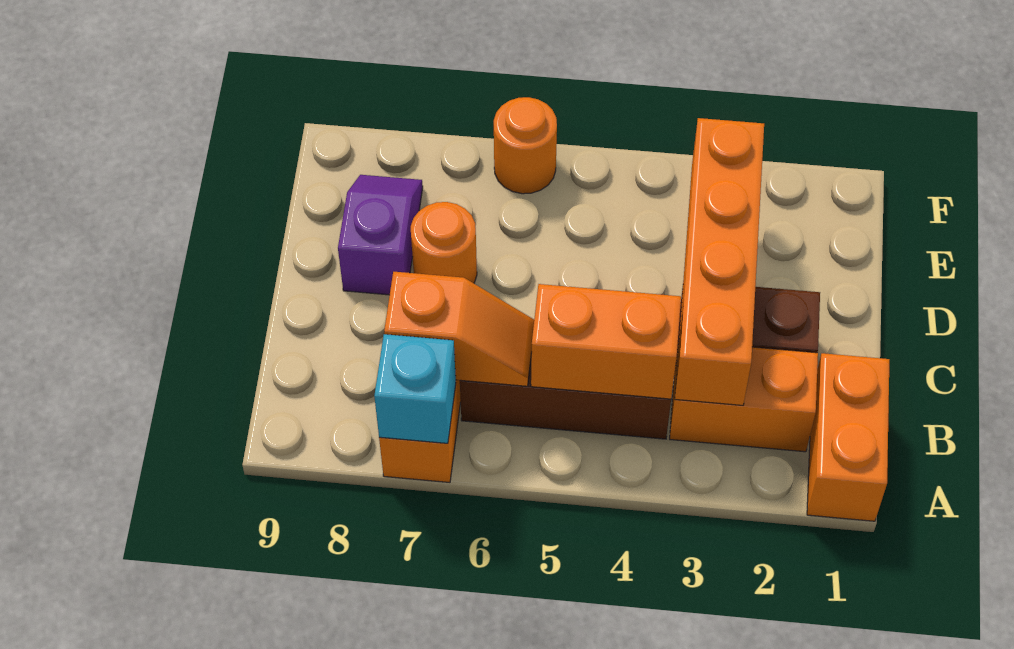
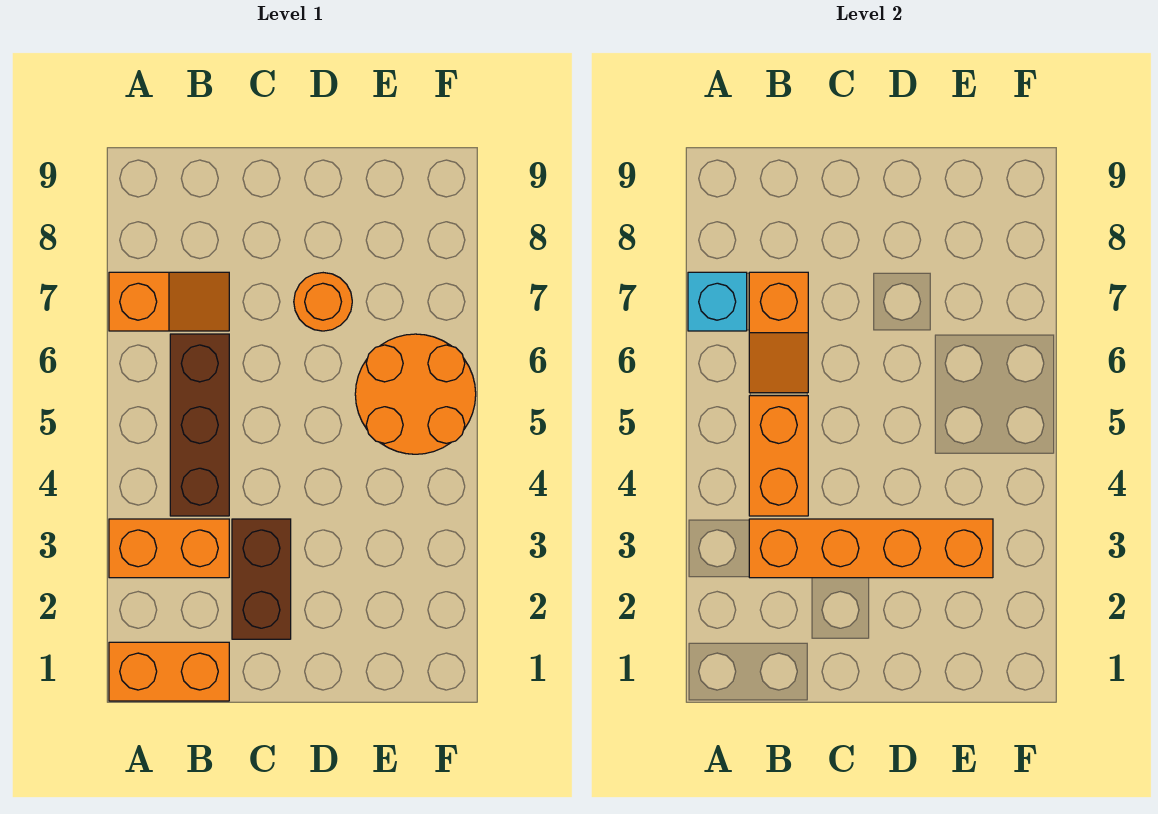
orange 1x2 brick [670,345,818,452] -> orange 1x2 brick turned to [109,519,229,578]
purple 1x2 slope [338,175,423,295] -> none
orange 1x1 round brick [494,97,557,194] -> orange 2x2 round brick [355,334,476,454]

